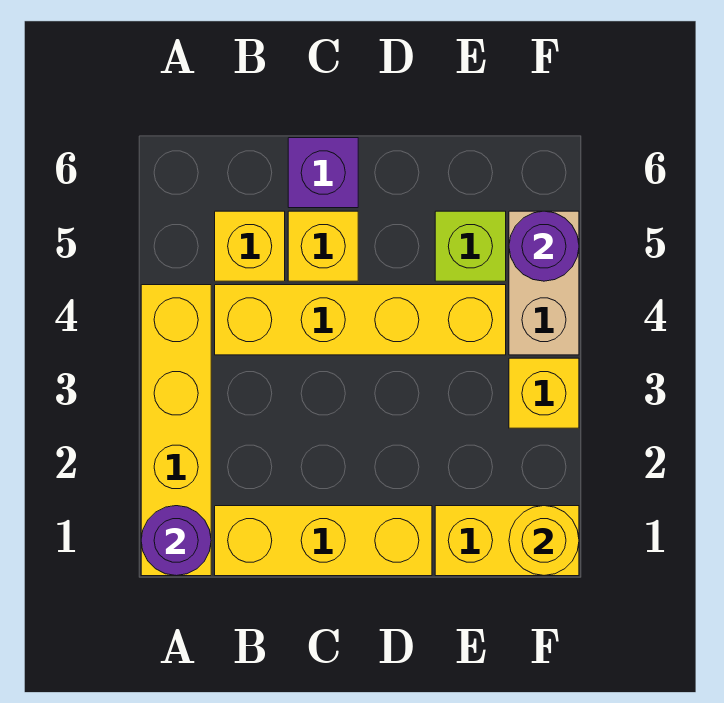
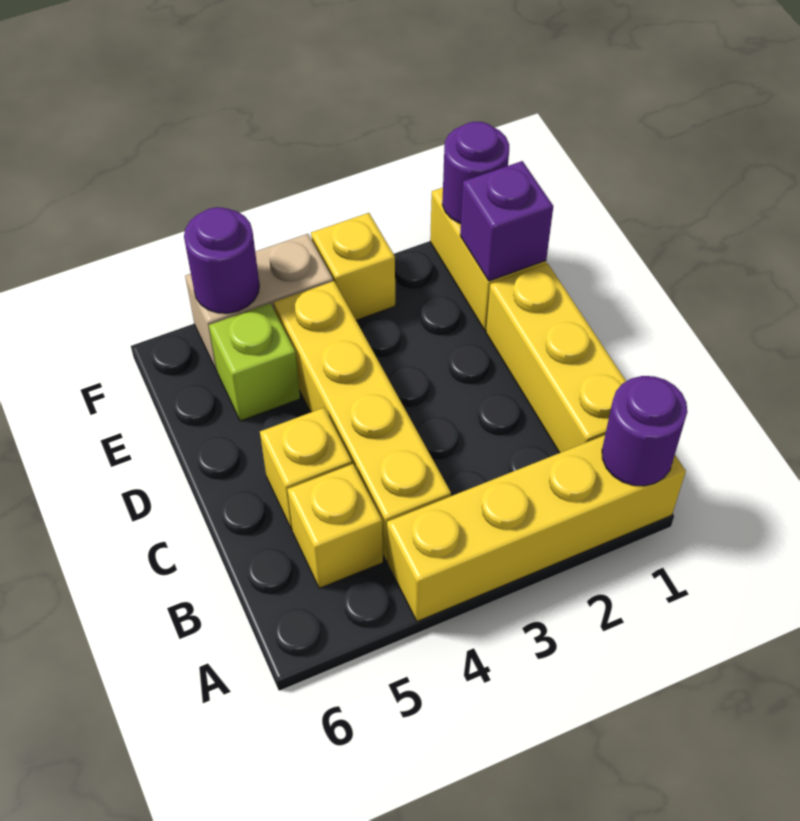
purple 1x1 brick [288,138,358,208] -> purple 1x1 brick moved to [460,161,553,281]
yellow 1x1 round brick [509,506,579,576] -> purple 1x1 round brick [442,122,509,223]

